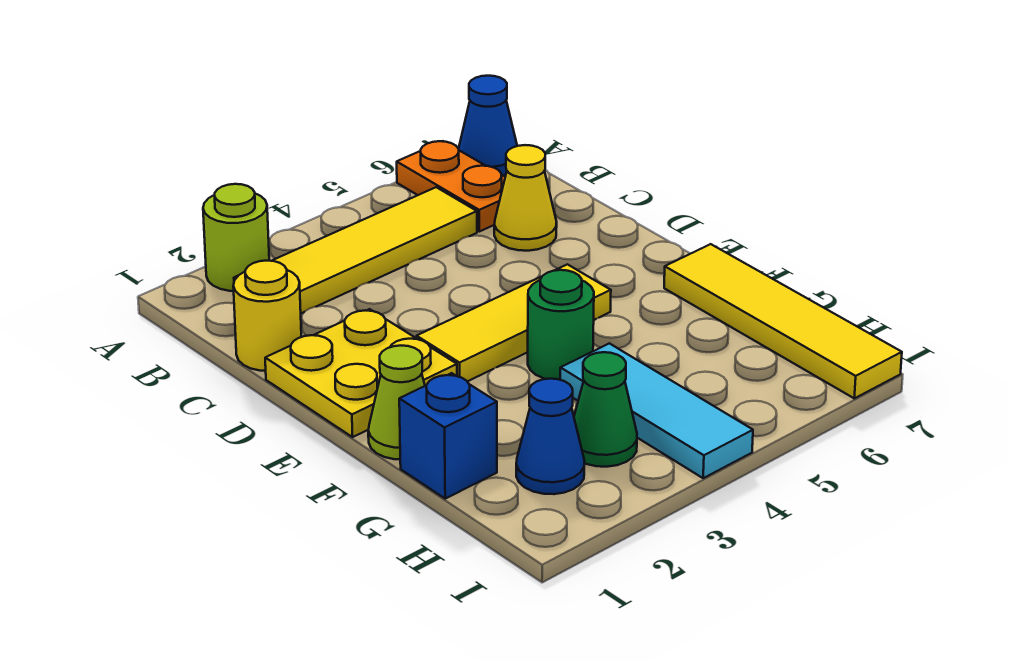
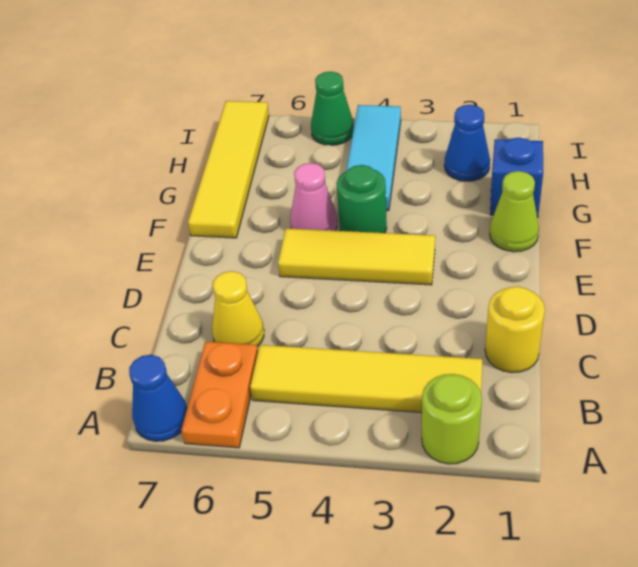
yellow 2x2 plate [265,309,457,437] -> none
none -> pink 1x1 cone [290,163,337,231]
green 1x1 cone [574,352,637,467] -> green 1x1 cone moved to [311,72,354,145]

